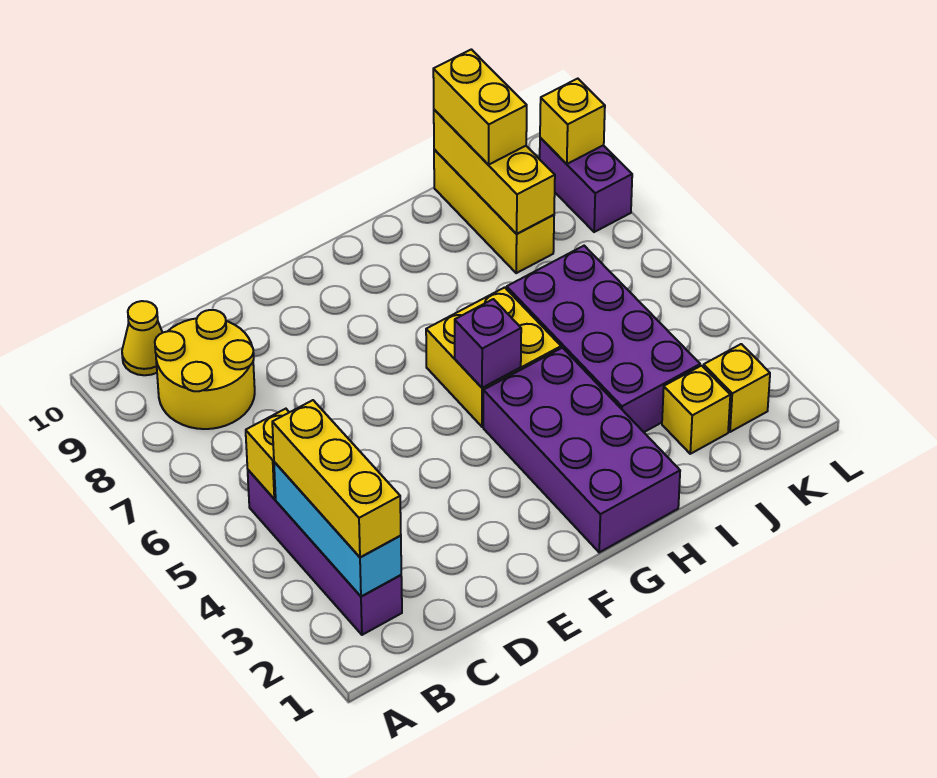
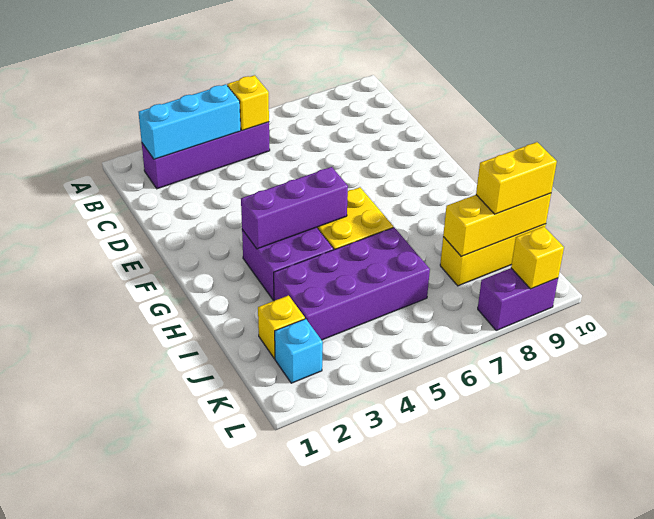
yellow 1x3 brick [272,400,401,557] -> none
yellow 2x2 round brick [155,310,255,429] -> none
yellow 1x1 cone [122,301,162,375] -> none
purple 2x4 brick [483,348,680,552] -> purple 2x2 brick [242,227,334,300]
purple 1x1 brick [455,299,521,388] -> purple 1x3 brick [241,167,348,249]
yellow 1x1 brick [703,344,770,432] -> cyan 1x1 brick [275,319,323,383]

